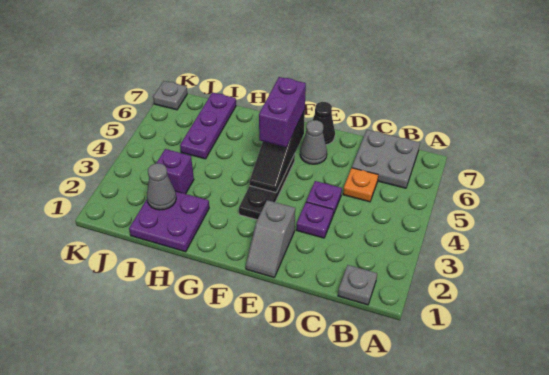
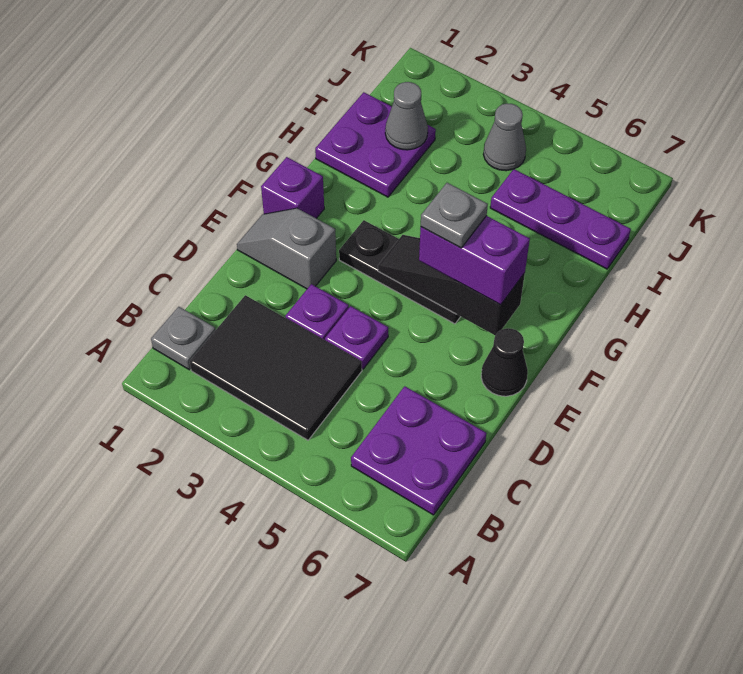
none -> black 2x3 tile [190,295,362,440]
grey 2x2 plate [352,130,420,188] -> purple 2x2 plate [351,386,486,515]
orange 1x1 plate [343,168,378,202] -> none
grey 1x1 cone [300,120,327,164] -> grey 1x1 cone moved to [483,104,526,171]
purple 1x1 brick [157,149,194,194] -> purple 1x1 brick moved to [261,157,324,218]
grey 1x1 plate [153,81,187,110] -> grey 1x1 plate moved to [421,183,488,248]

